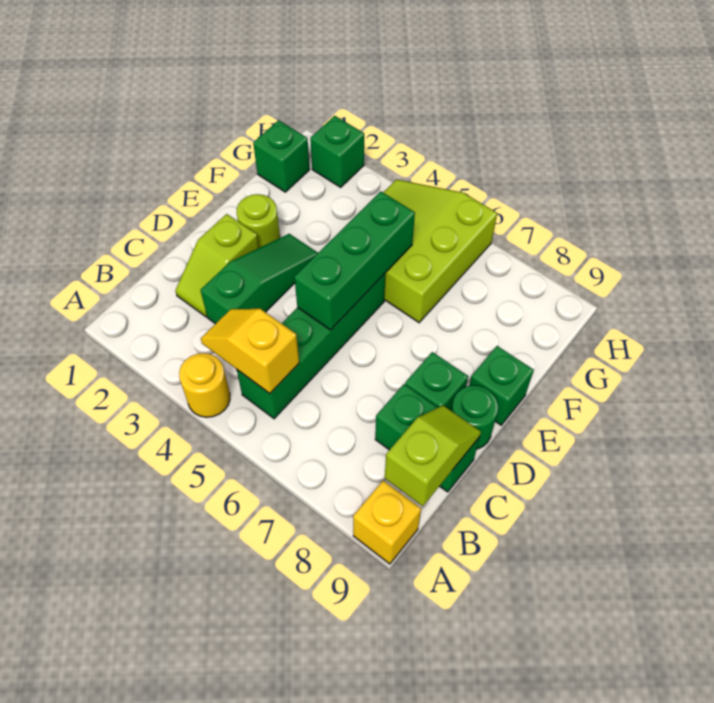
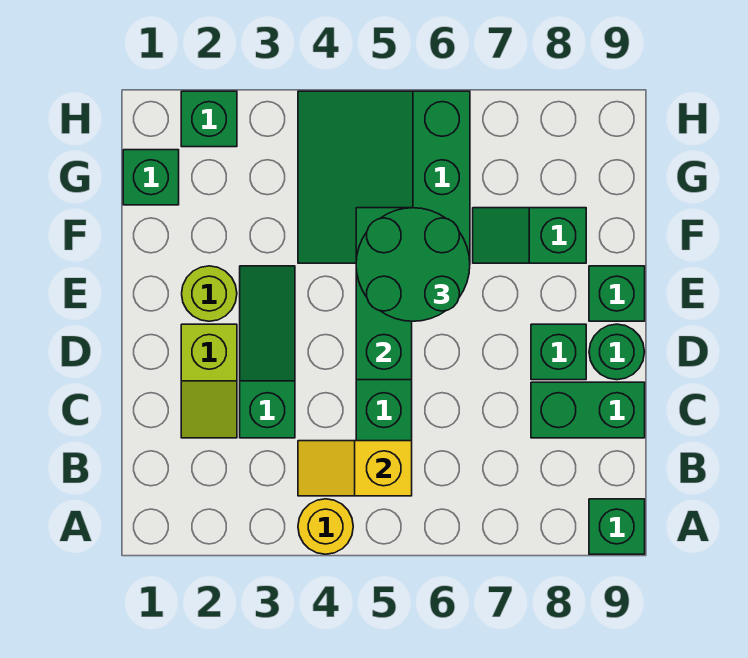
yellow 1x1 brick [353,481,421,564] -> green 1x1 brick [589,499,645,554]
lime 1x2 slope [385,405,481,506] -> none
none -> green 2x2 round brick [356,208,470,321]
lime 3x3 slope [383,179,497,323] -> green 3x3 slope [298,91,470,263]
none -> green 1x2 slope [473,208,586,263]

